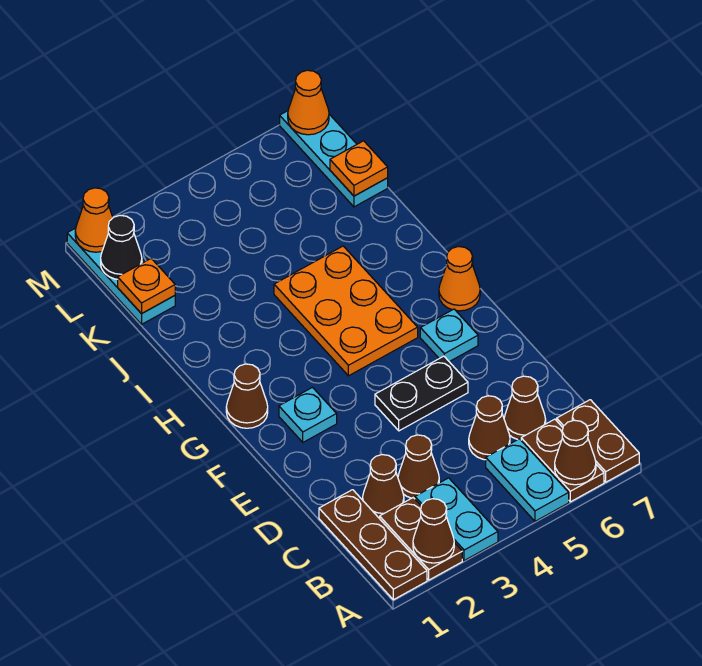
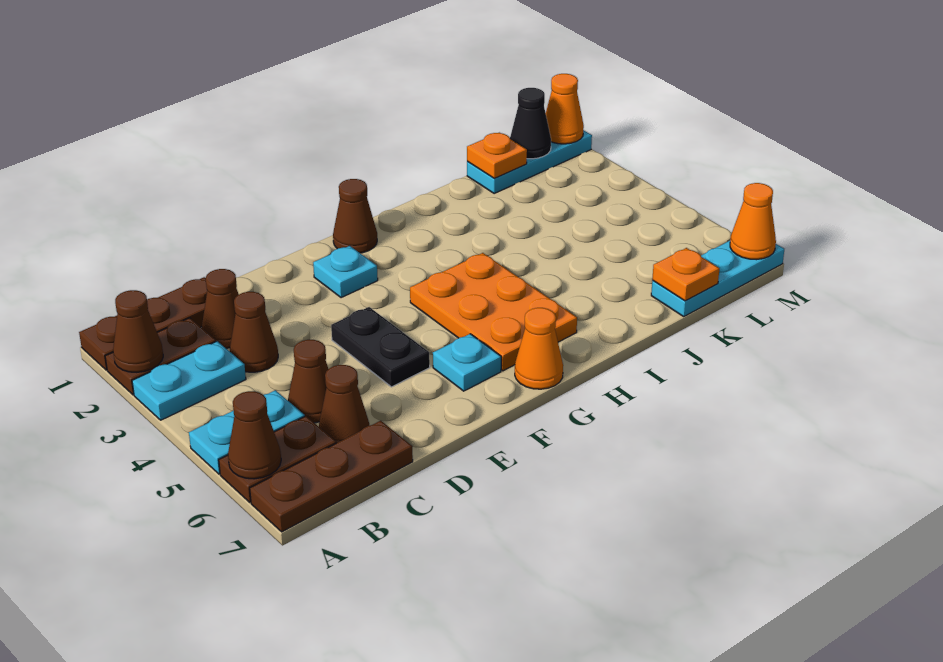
brown 1x2 plate [557,400,639,482] -> brown 1x3 plate [250,421,413,532]
orange 2x3 plate [274,246,418,376] -> orange 2x3 plate turned to [410,253,577,371]

